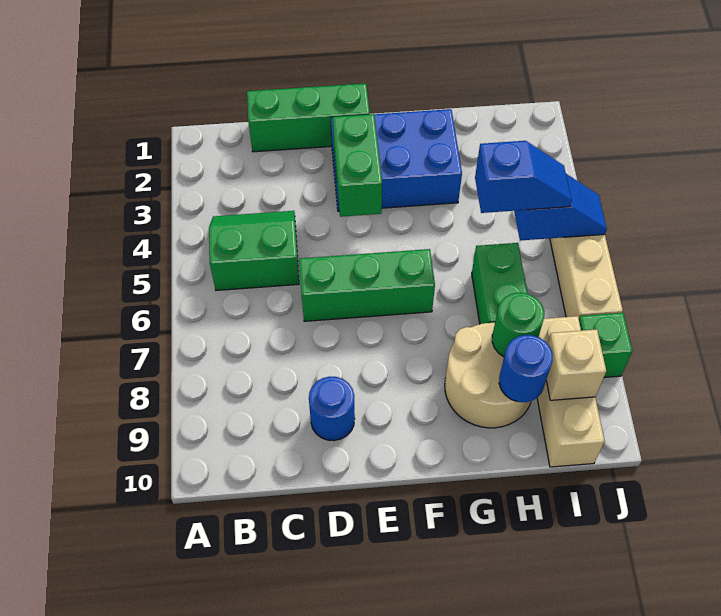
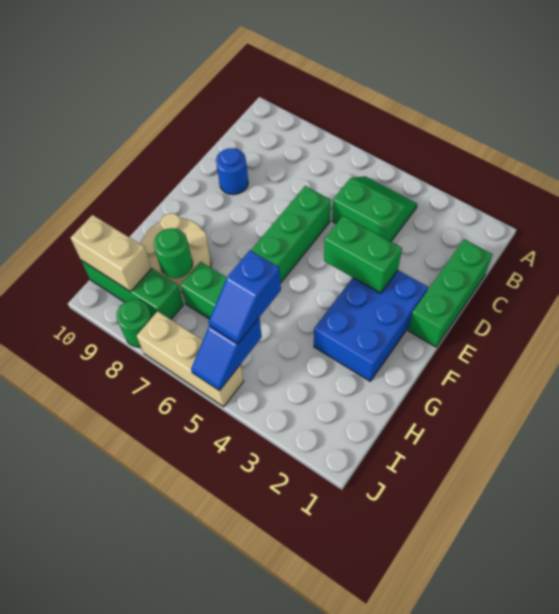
green 2x2 slope [209,211,299,290] -> green 2x2 slope turned to [332,176,417,241]
blue 1x1 round brick [499,335,553,402] -> none
tan 1x3 brick [537,316,605,467] -> green 1x3 brick [81,260,184,319]
tan 1x1 brick [546,329,606,400] -> tan 1x2 brick [70,215,152,292]
green 1x1 brick [579,313,632,377] -> green 1x1 round brick [116,300,152,347]

